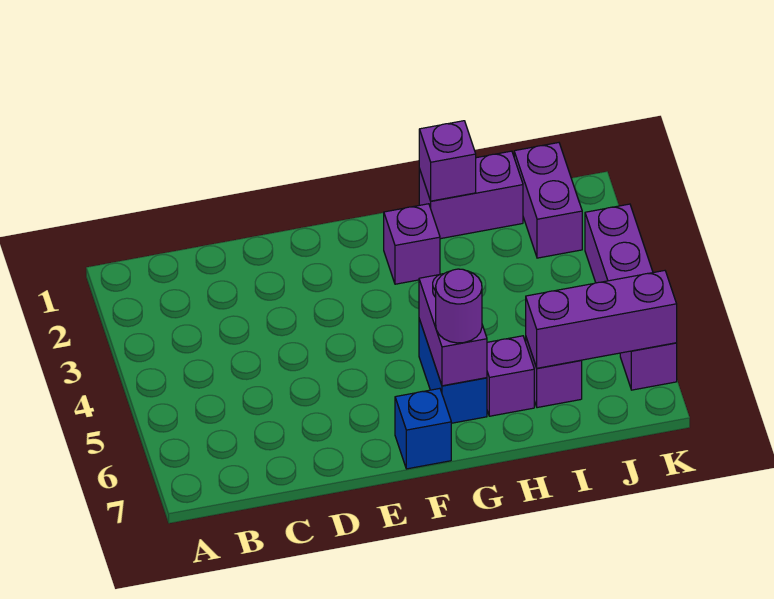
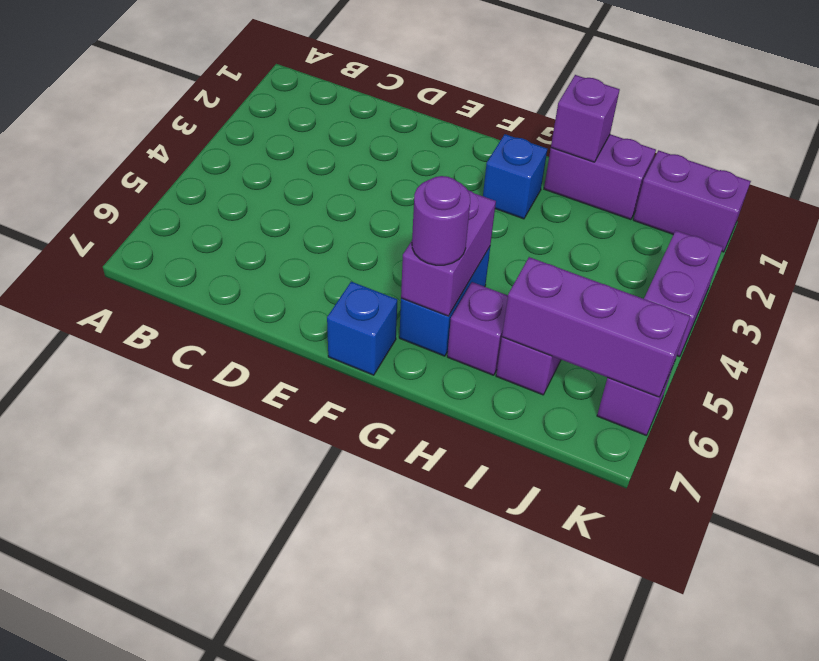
purple 1x1 brick [384,204,440,284] -> blue 1x1 brick [483,134,547,219]
purple 1x2 brick [514,143,582,258] -> purple 1x2 brick turned to [633,150,751,252]

